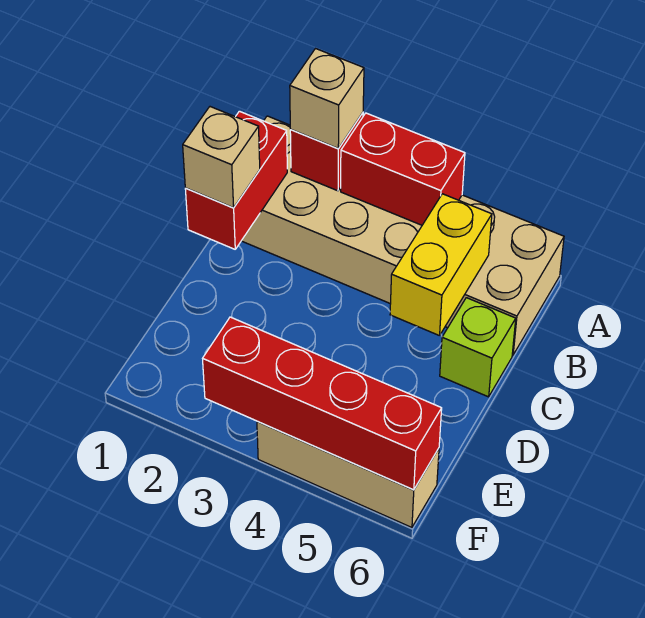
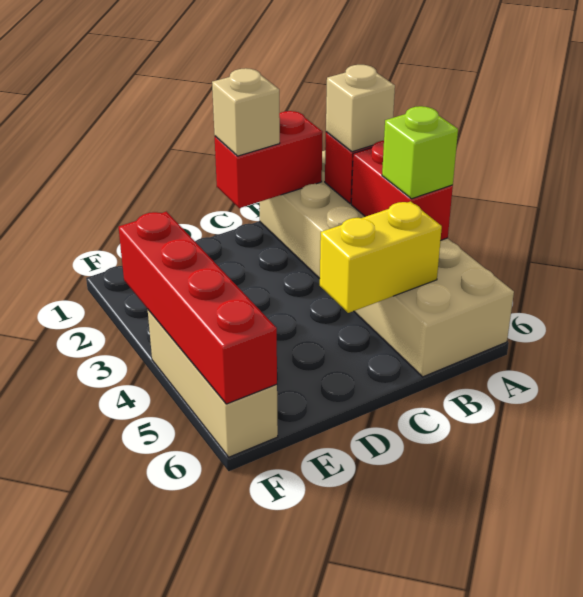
lime 1x1 brick [440,298,516,397] -> lime 1x1 brick moved to [382,106,458,199]

